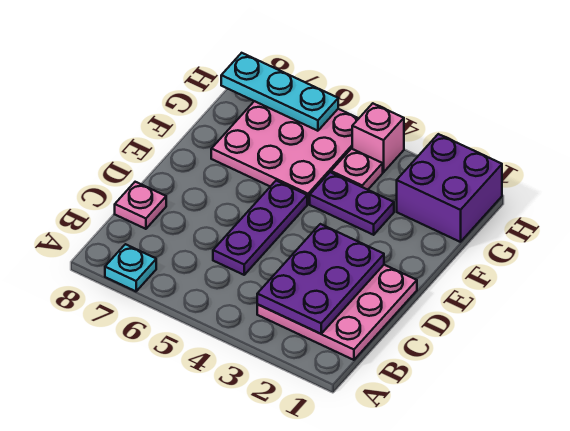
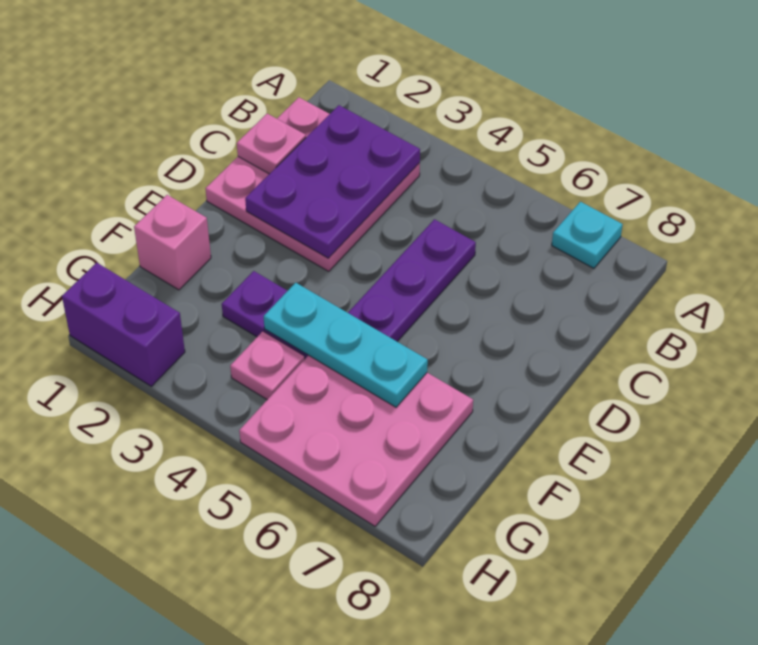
pink 1x1 plate [115,182,166,229] -> pink 1x1 plate moved to [237,114,306,174]
purple 2x2 brick [397,134,502,242] -> purple 1x2 brick [62,263,185,386]
pink 1x1 brick [352,103,404,172] -> pink 1x1 brick moved to [134,195,211,290]
cyan 1x3 plate [221,53,338,131] -> cyan 1x3 plate moved to [264,283,428,407]

